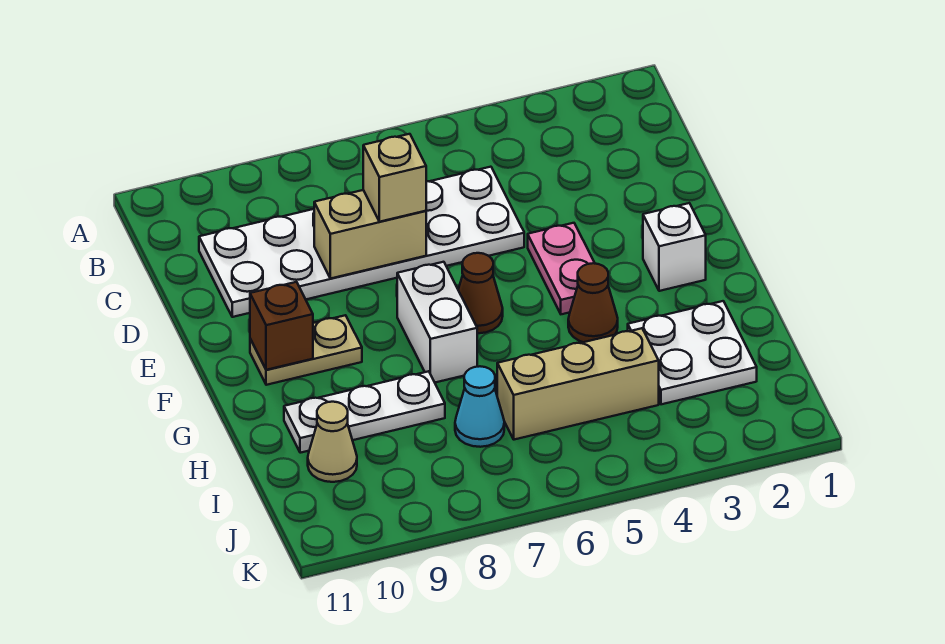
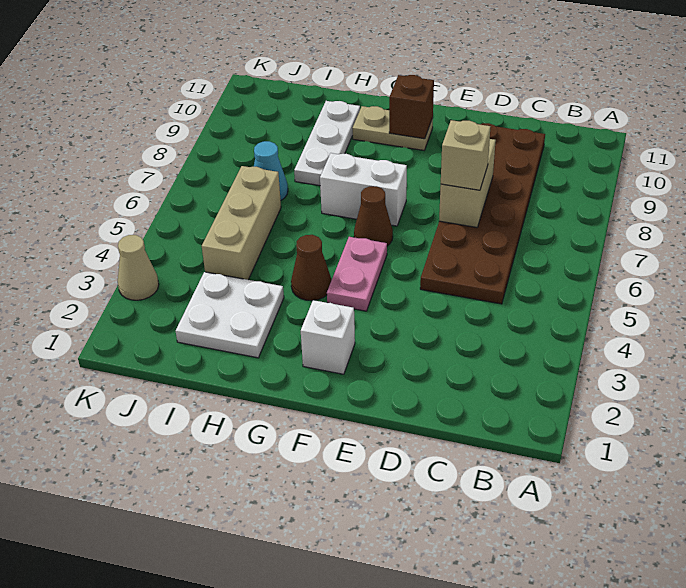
white 2x6 plate [199,167,524,317] -> brown 2x6 plate [420,123,545,304]
pink 1x2 plate [528,223,595,314] -> pink 1x2 plate turned to [327,237,387,311]
tan 1x2 plate [250,315,362,385] -> tan 1x2 plate turned to [353,106,433,150]
tan 1x1 cone [308,402,357,482] -> tan 1x1 cone moved to [118,235,159,300]

